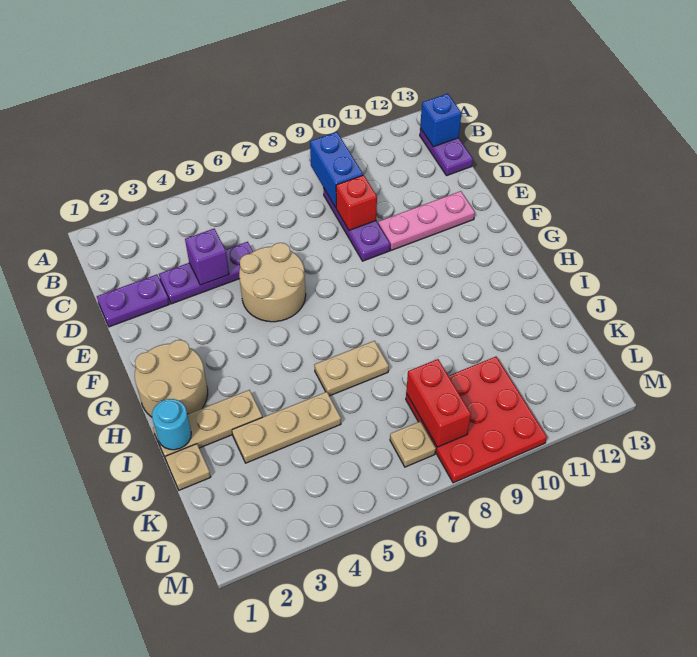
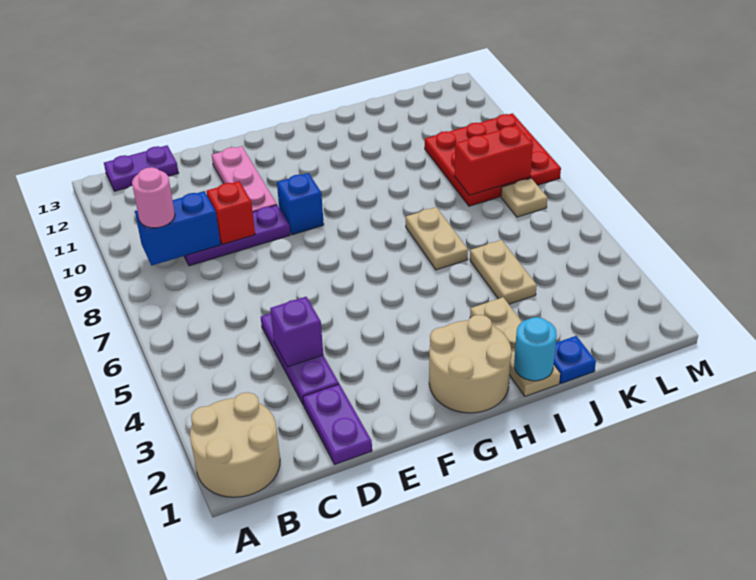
none -> pink 1x1 round brick [132,167,175,228]
blue 1x1 brick [420,94,461,147] -> blue 1x1 brick moved to [277,173,324,235]
tan 2x2 round brick [239,243,306,322] -> tan 2x2 round brick moved to [190,392,280,497]
tan 1x1 plate [165,444,211,490] -> blue 1x1 plate [554,336,596,383]
tan 1x3 plate [232,392,341,463] -> tan 1x2 plate [470,240,537,304]

